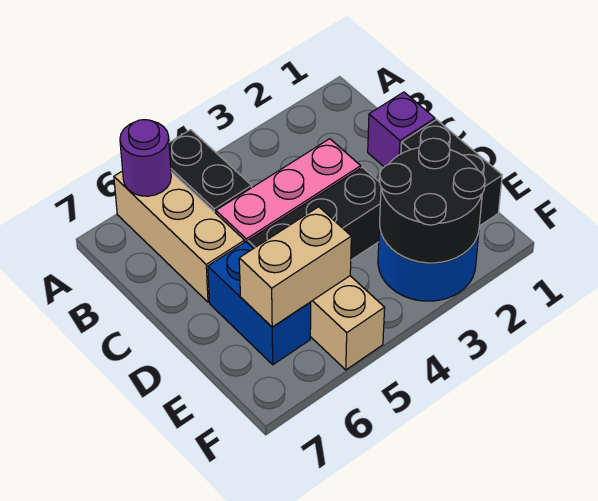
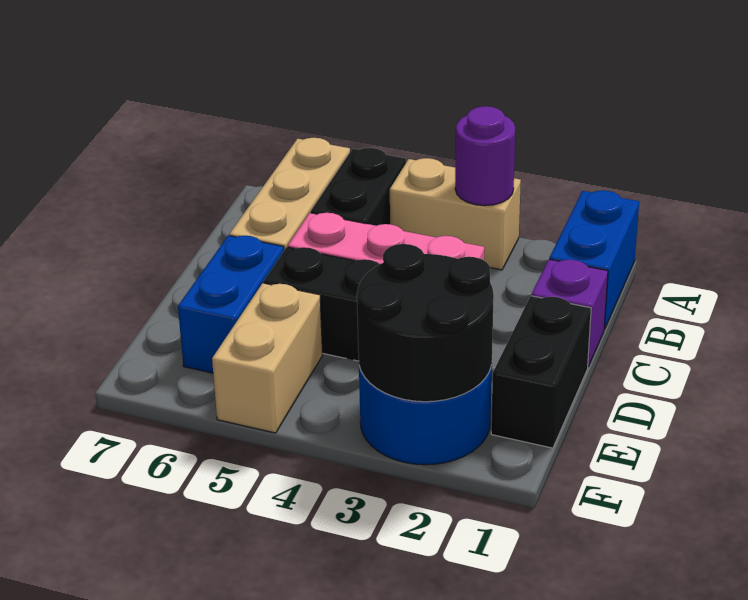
none -> blue 1x2 brick [549,190,639,329]
purple 1x1 round brick [120,120,171,196] -> purple 1x1 round brick moved to [455,106,515,206]
tan 1x2 brick [239,207,351,327] -> tan 1x2 brick moved to [390,158,521,270]

